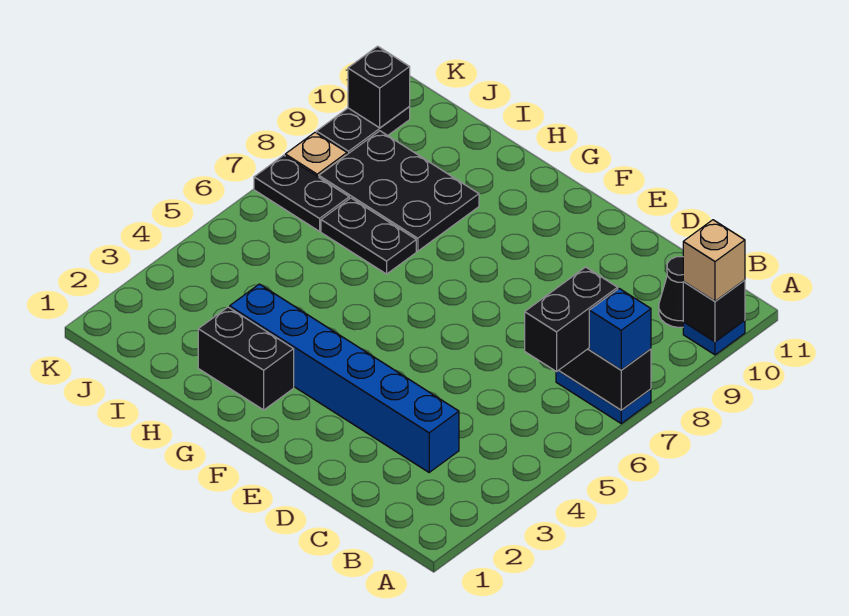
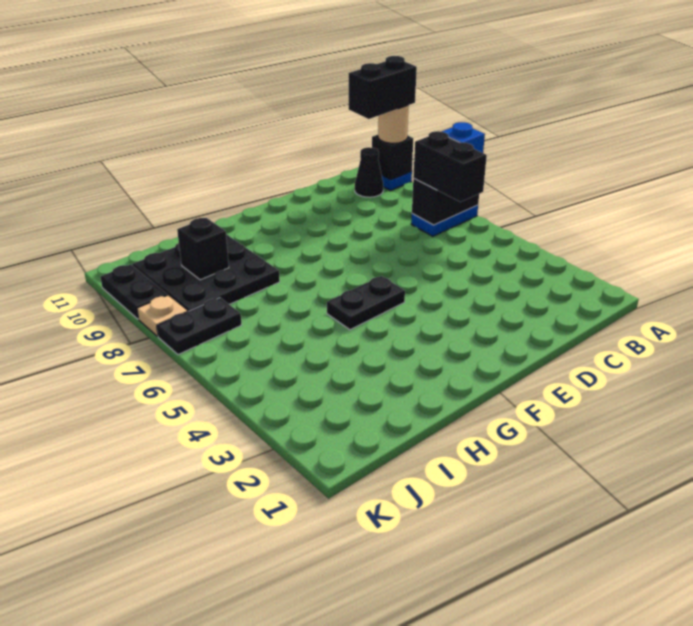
tan 1x1 brick [683,220,745,301] -> tan 1x1 round brick [378,105,409,143]
blue 1x6 brick [230,284,459,472] -> none
black 1x2 brick [198,307,294,410] -> black 1x2 brick moved to [349,56,417,119]
black 1x2 plate [321,198,416,274] -> black 1x2 plate moved to [327,276,405,330]
black 2x3 plate [319,131,479,251] -> black 3x3 plate [132,234,280,312]
black 1x1 brick [348,46,410,128] -> black 1x1 brick moved to [177,218,229,280]

